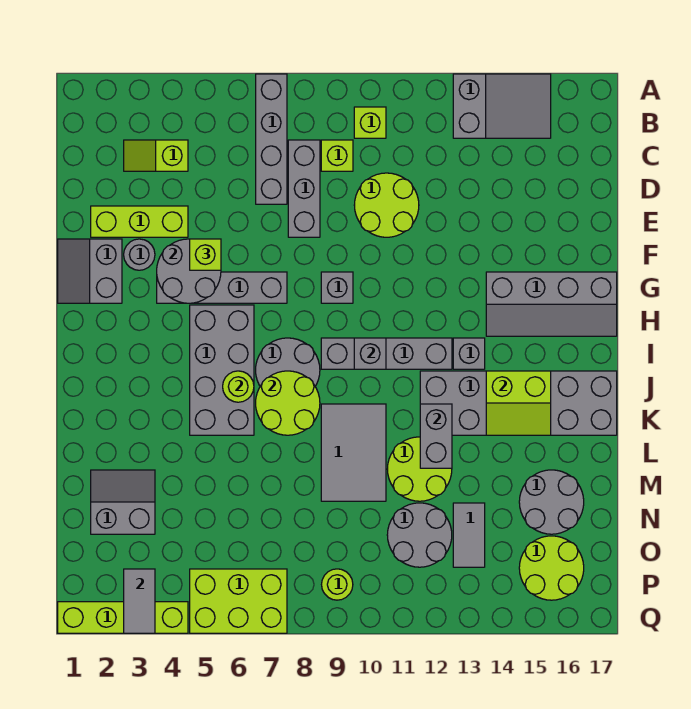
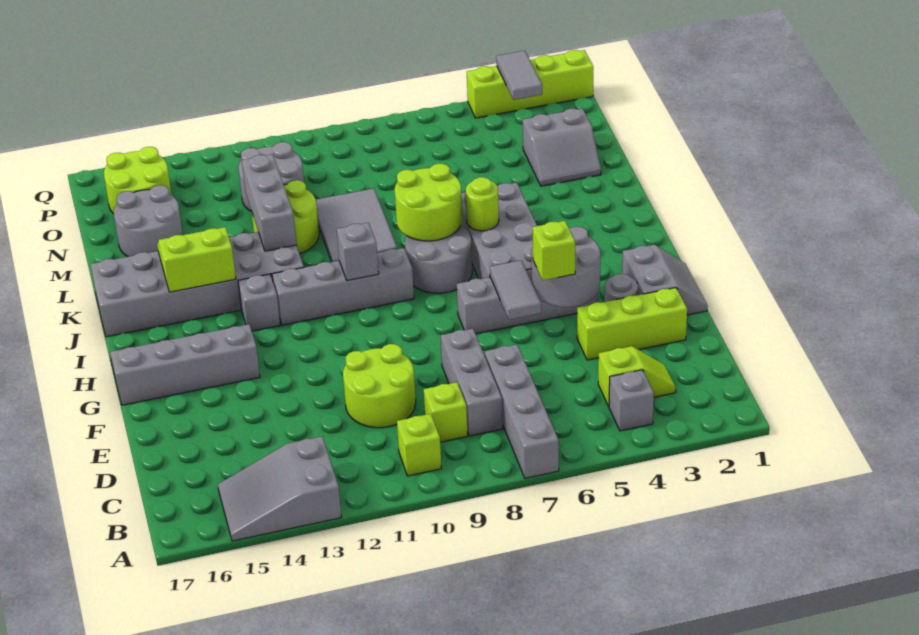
grey 1x1 brick [321,272,353,303] -> grey 1x1 brick moved to [609,370,654,431]
grey 1x2 brick [420,404,452,468] -> grey 1x3 brick [242,154,296,251]
grey 1x2 tile [453,503,485,567] -> grey 1x2 tile moved to [490,260,541,320]
lime 2x3 brick [190,569,287,633] -> none
lime 1x1 round brick [322,569,353,600] -> none

